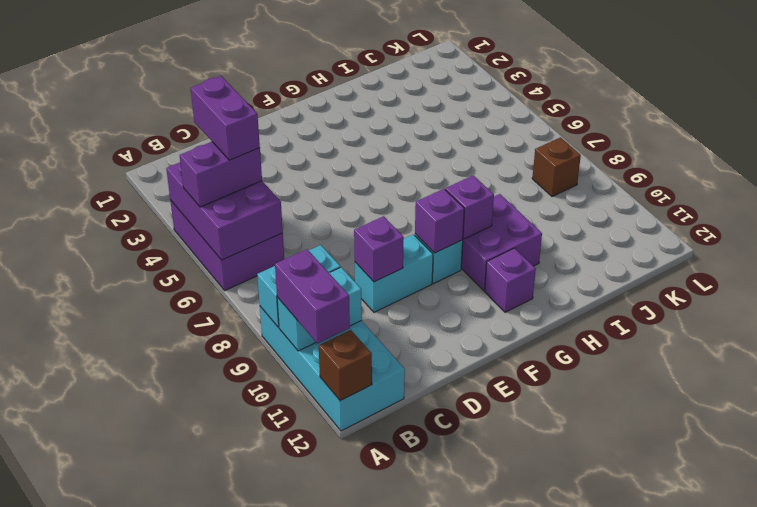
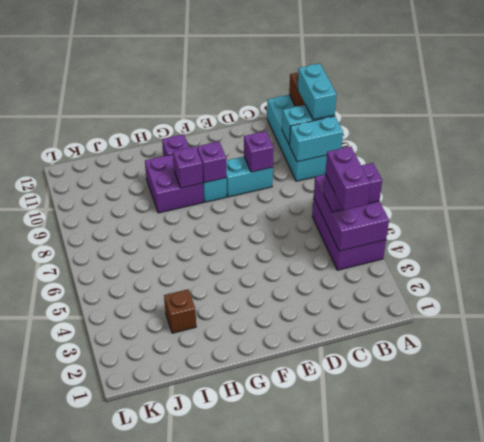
purple 1x2 brick [275,249,350,344] -> cyan 1x2 brick [297,64,337,120]
brown 1x1 brick [532,137,581,197] -> brown 1x1 brick moved to [164,289,196,333]

